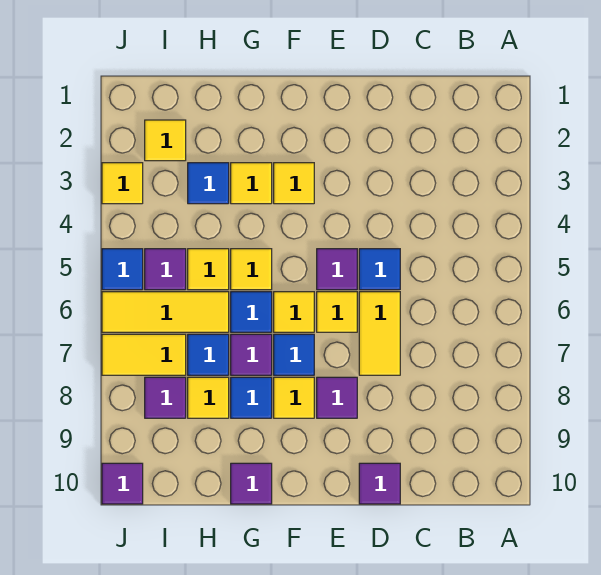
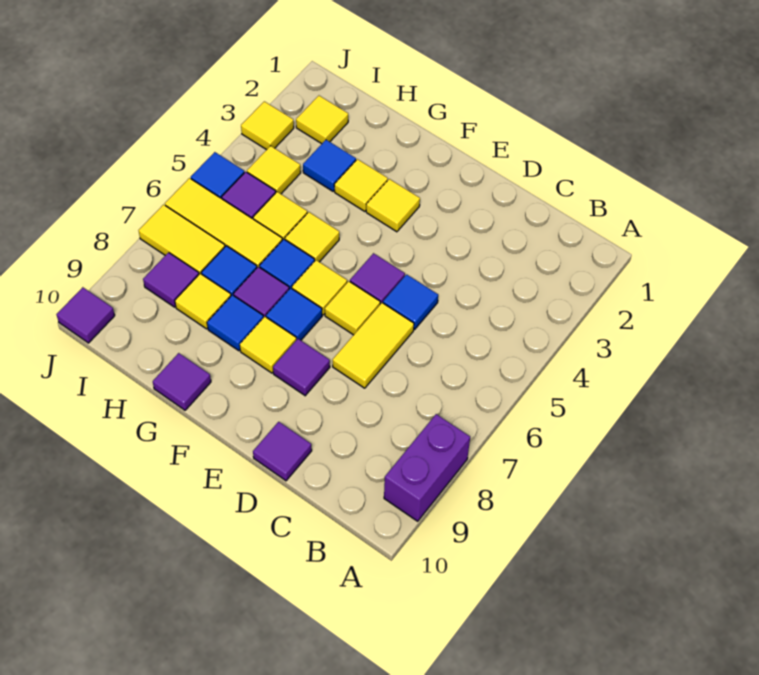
none -> purple 1x2 brick [384,414,470,521]
none -> yellow 1x1 tile [247,146,301,194]

